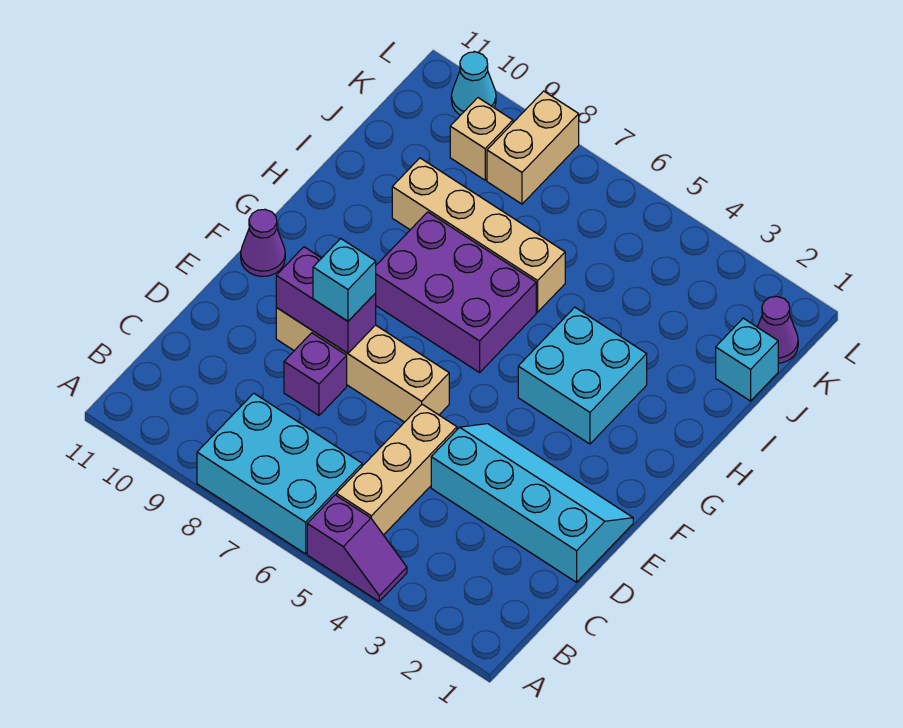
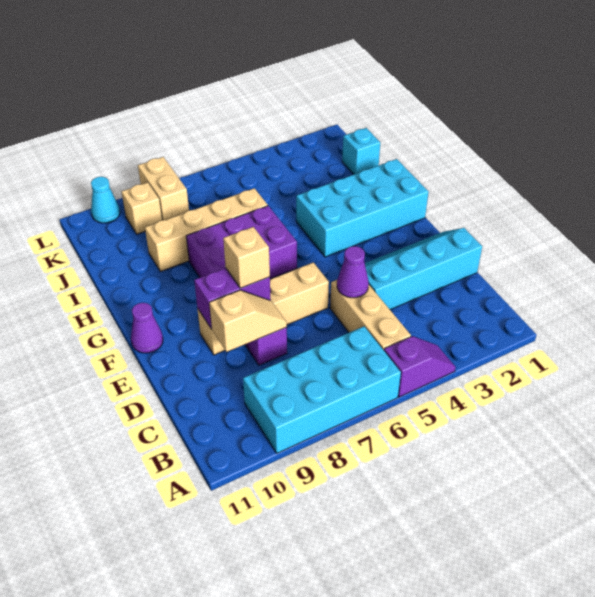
cyan 2x3 brick [197,393,362,554] -> cyan 2x4 brick [243,326,401,453]
none -> tan 1x2 slope [209,290,287,352]
cyan 1x1 brick [313,238,376,321] -> tan 1x1 brick [223,227,270,288]
cyan 2x2 brick [518,307,647,444] -> cyan 2x4 brick [296,159,428,257]
purple 1x1 cone [758,297,798,363] -> purple 1x1 cone moved to [337,246,369,298]

